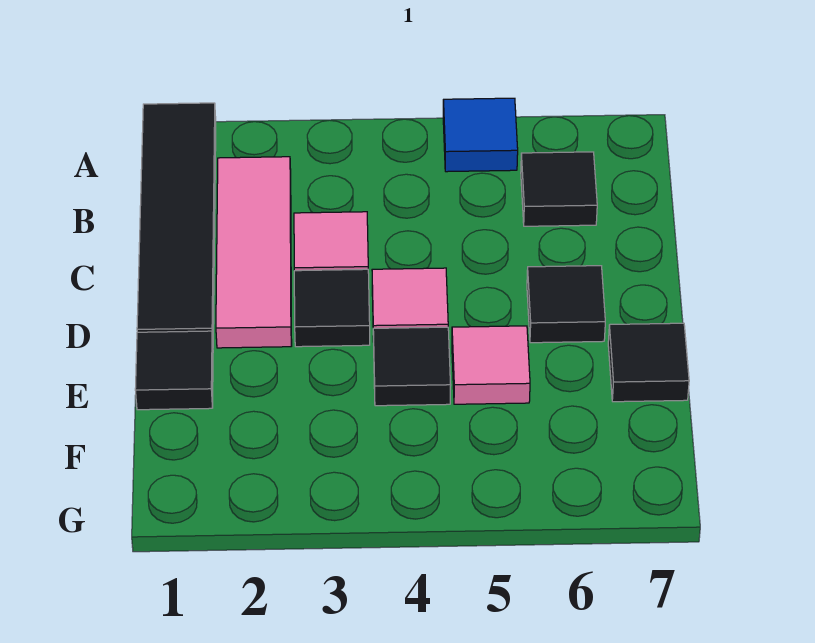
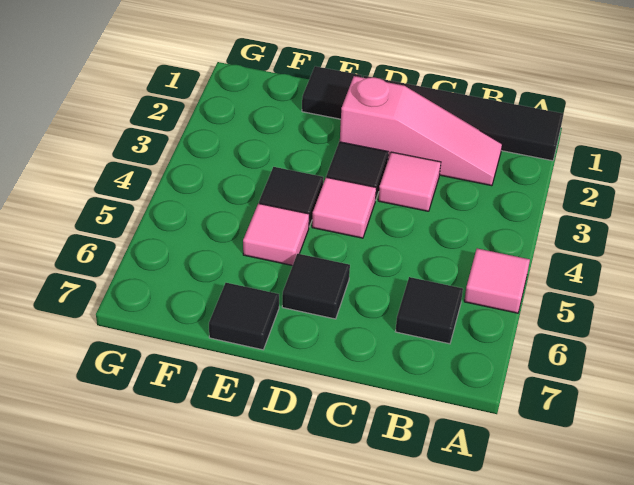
blue 1x1 tile [443,98,518,172] -> pink 1x1 tile [464,249,530,313]
pink 1x3 tile [216,157,292,348] -> pink 1x3 slope [340,76,502,186]

